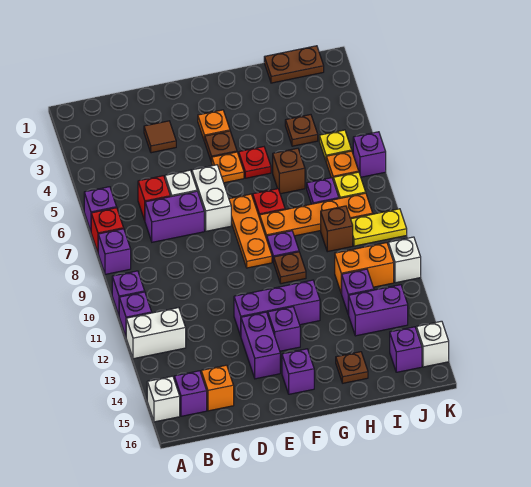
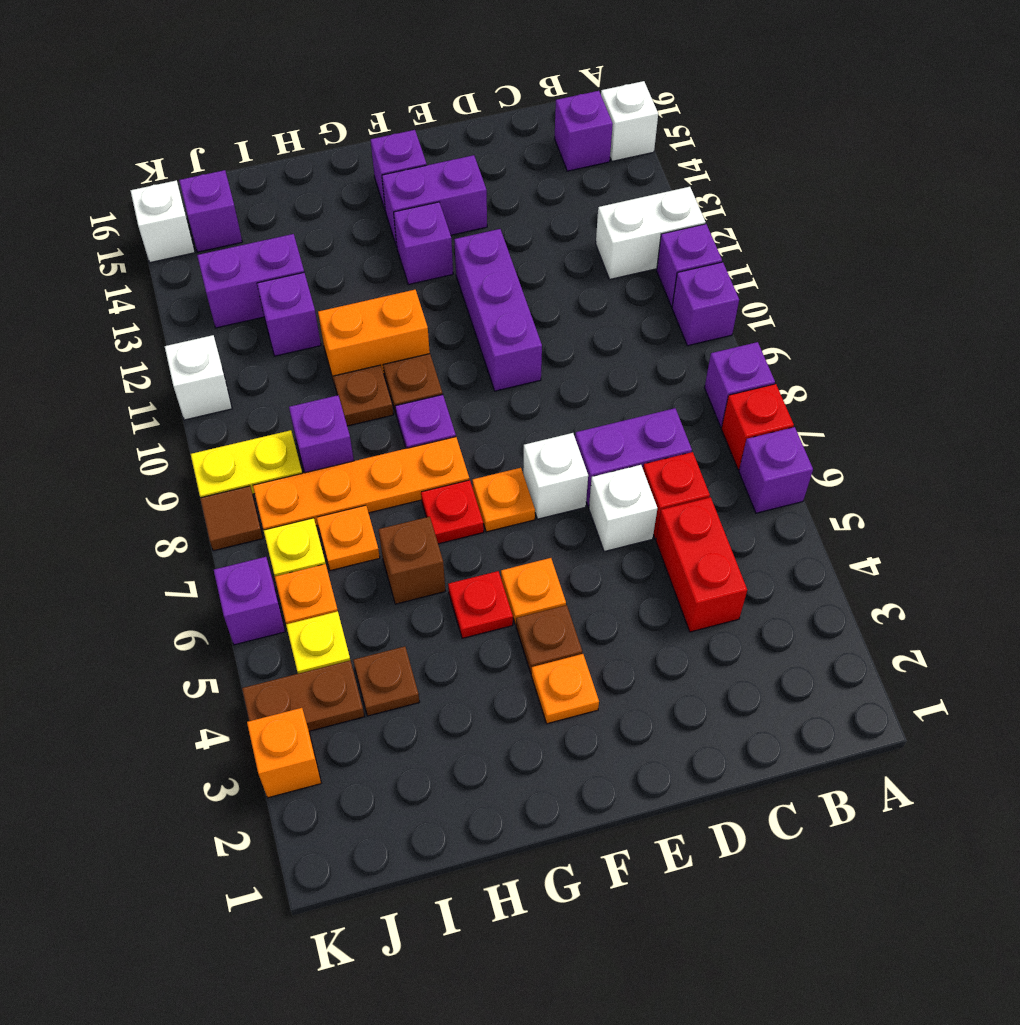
none -> red 1x2 brick [656,497,747,632]
orange 1x1 brick [201,365,234,411] -> orange 1x1 brick moved to [247,708,321,798]
brown 1x1 tile [144,121,176,153] -> brown 1x1 tile moved to [200,486,263,551]
white 1x2 brick [192,165,231,231] -> white 1x1 brick [523,433,588,519]
purple 1x3 brick [234,280,320,336] -> purple 1x3 brick turned to [454,229,542,391]
purple 1x2 brick [241,312,280,379] -> purple 1x2 brick turned to [382,155,487,247]
orange 1x3 plate [229,194,272,268] -> orange 1x1 plate [472,468,535,532]
brown 1x1 plate [336,352,368,383] -> brown 1x1 plate moved to [333,365,393,426]
brown 1x2 plate [264,46,324,83] -> brown 1x2 plate moved to [242,660,365,731]
purple 1x1 plate [307,178,339,204] -> orange 1x1 plate [317,505,380,571]
brown 1x1 brick [321,206,353,252] -> purple 1x1 brick [289,395,354,473]
orange 1x2 brick [335,243,394,293] -> orange 1x2 brick moved to [318,290,430,385]

